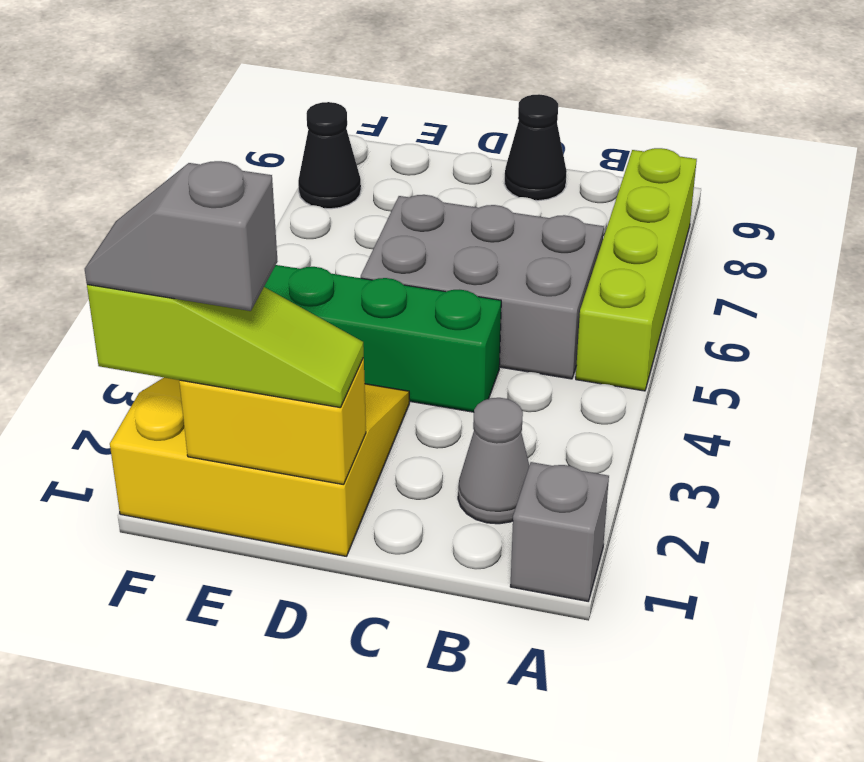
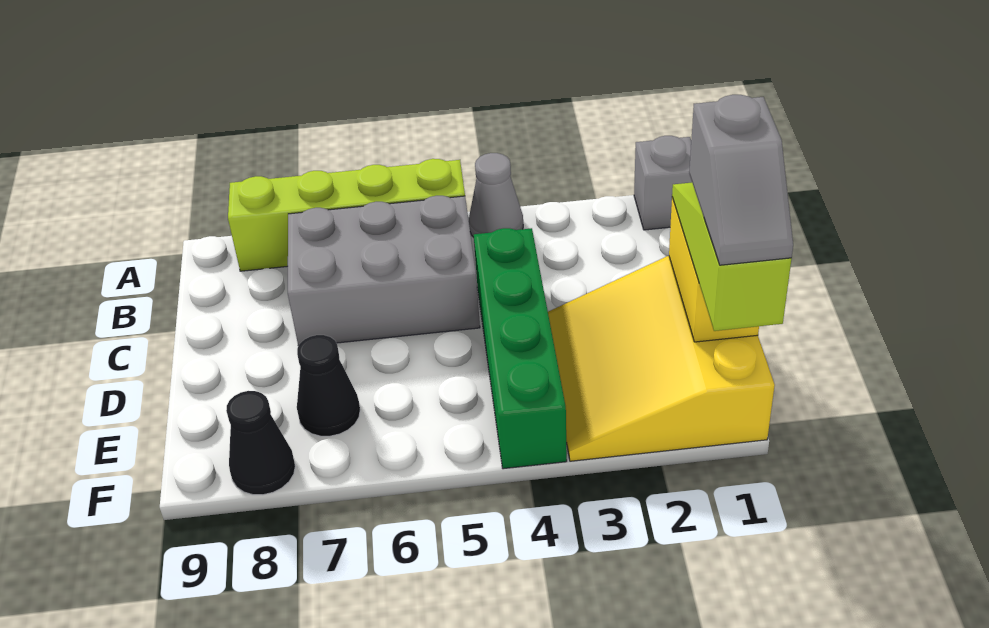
grey 1x1 cone [458,398,529,524] -> grey 1x1 cone moved to [469,153,523,237]
grey 2x3 brick [361,195,604,379] -> grey 2x3 brick turned to [288,196,480,346]
black 1x1 cone [504,94,567,201] -> black 1x1 cone moved to [297,335,360,436]

